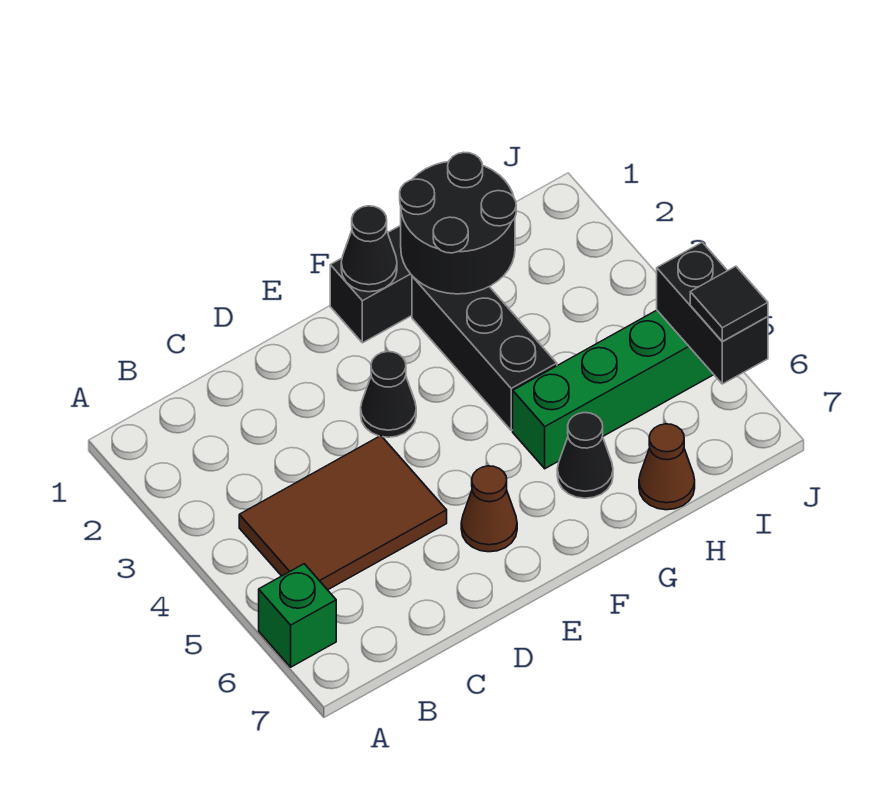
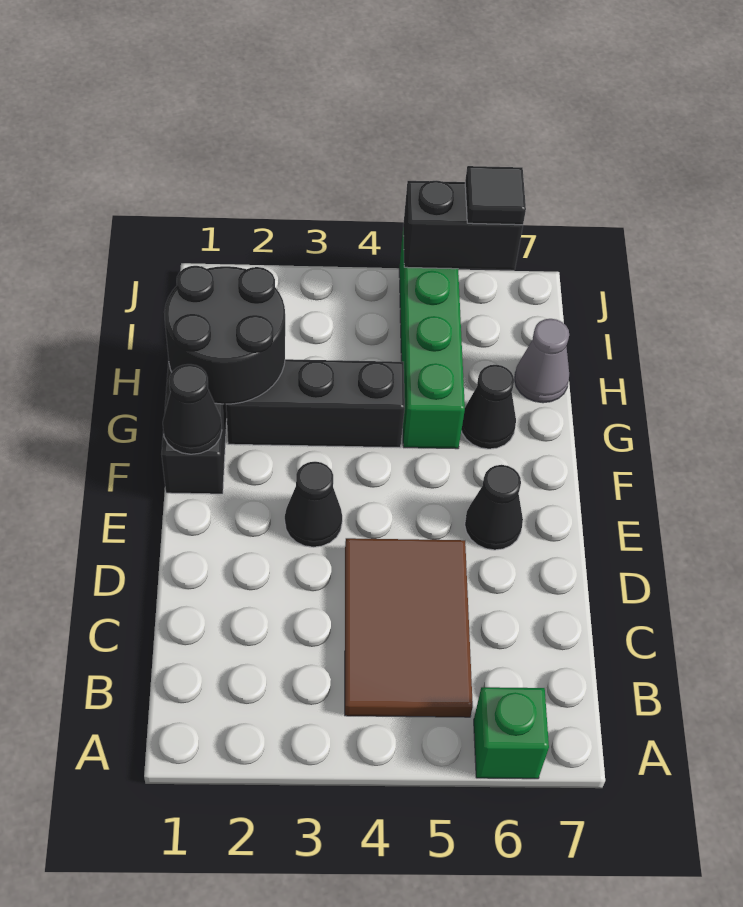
brown 1x1 cone [461,466,517,552] -> black 1x1 cone [465,465,523,550]
brown 1x1 cone [639,424,695,510] -> grey 1x1 cone [514,319,569,403]

